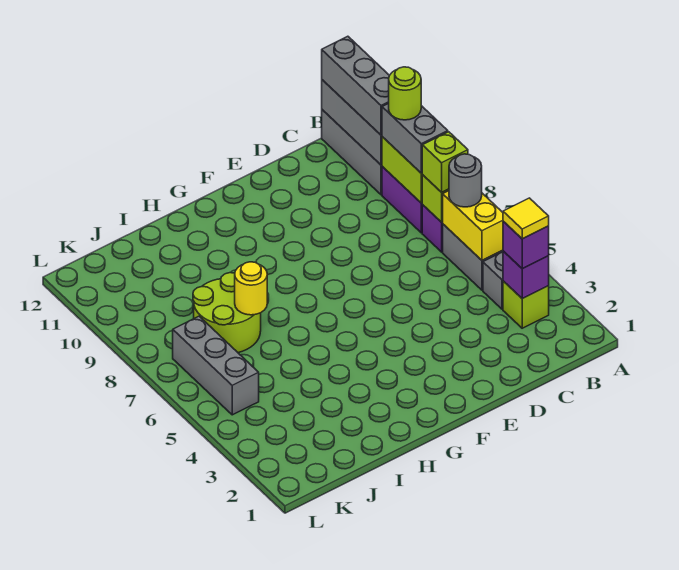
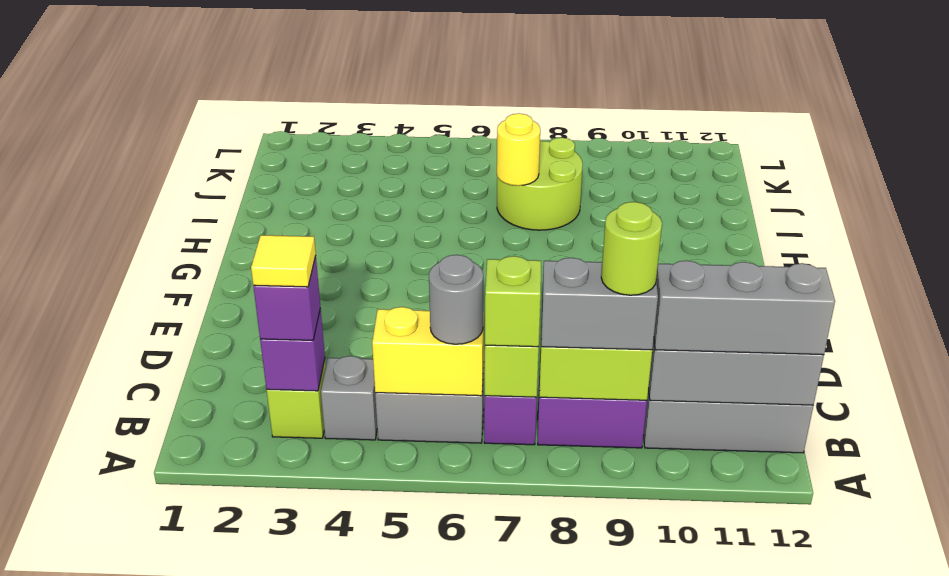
grey 1x3 brick [173,316,259,415] -> none

